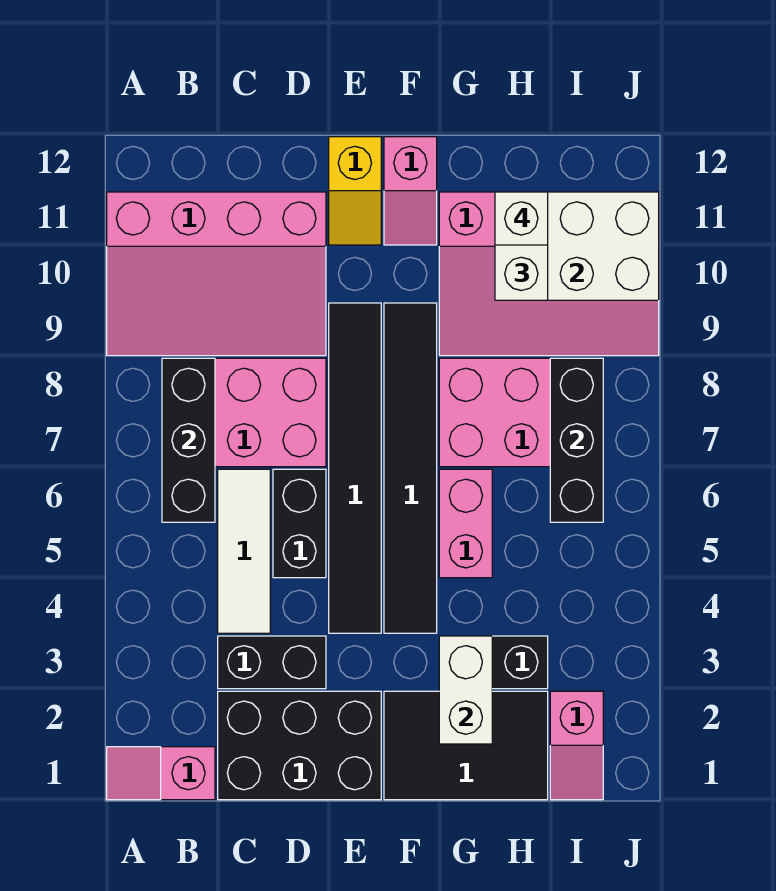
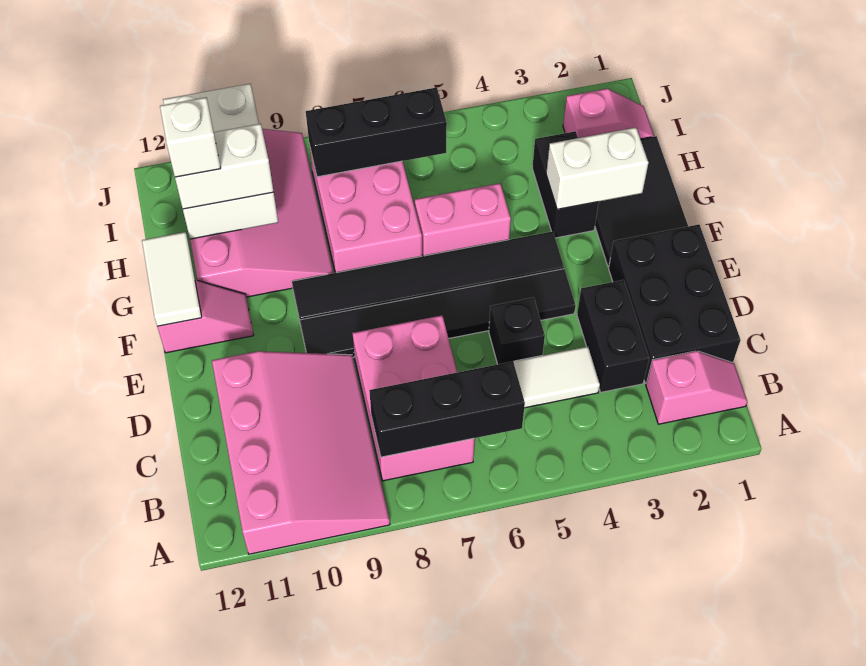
pink 1x2 slope [107,747,215,800] -> pink 1x2 slope turned to [646,351,747,424]
black 1x2 brick [273,469,326,578] -> black 1x1 brick [489,298,545,364]
yellow 1x2 slope [329,137,381,245] -> none
none -> white 1x2 tile [142,232,202,326]

